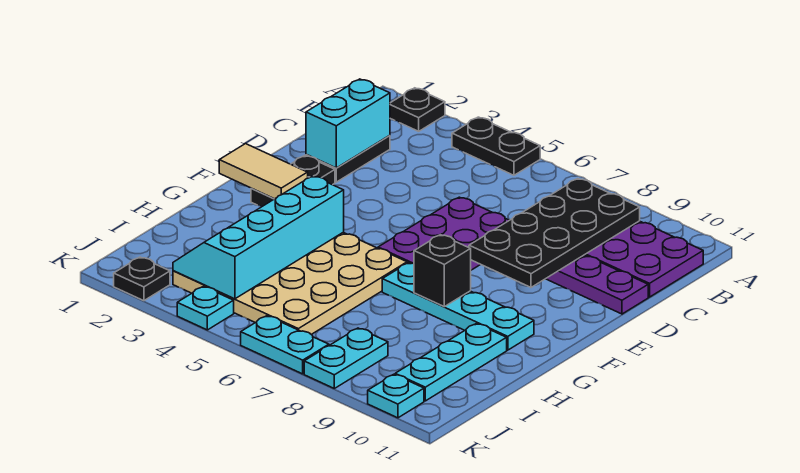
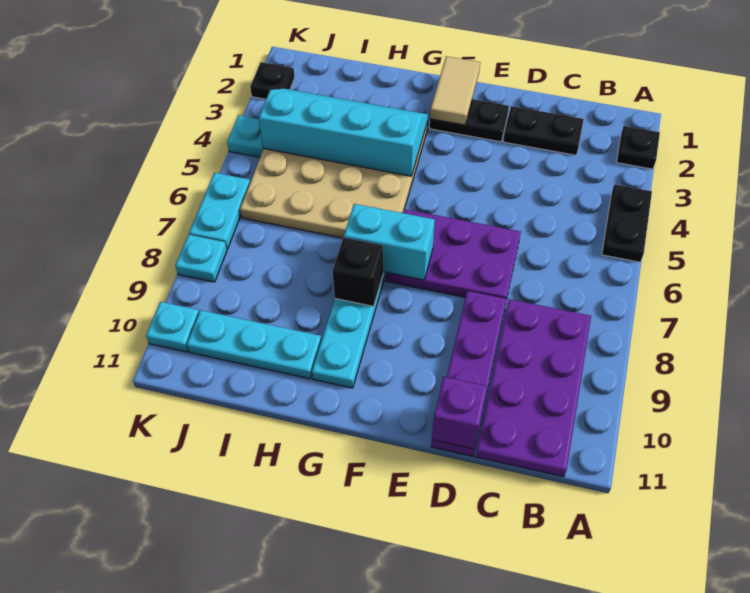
black 2x4 plate [469,179,640,287] -> none
cyan 1x2 brick [306,79,390,168] -> cyan 1x2 brick moved to [344,204,435,280]
none -> purple 1x1 brick [432,377,487,449]
cyan 1x2 plate [304,328,388,388] -> cyan 1x1 plate [175,235,227,282]

